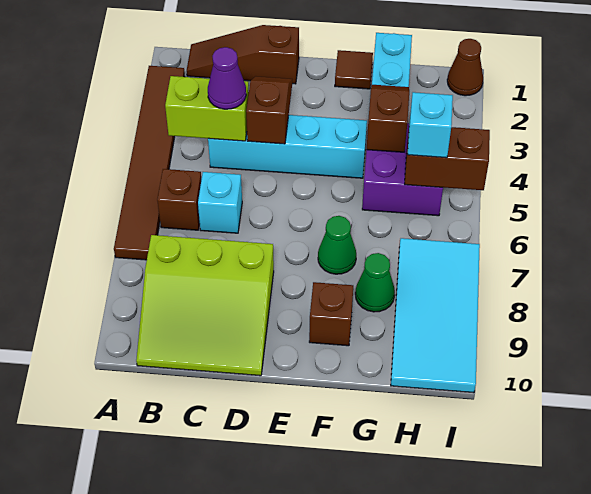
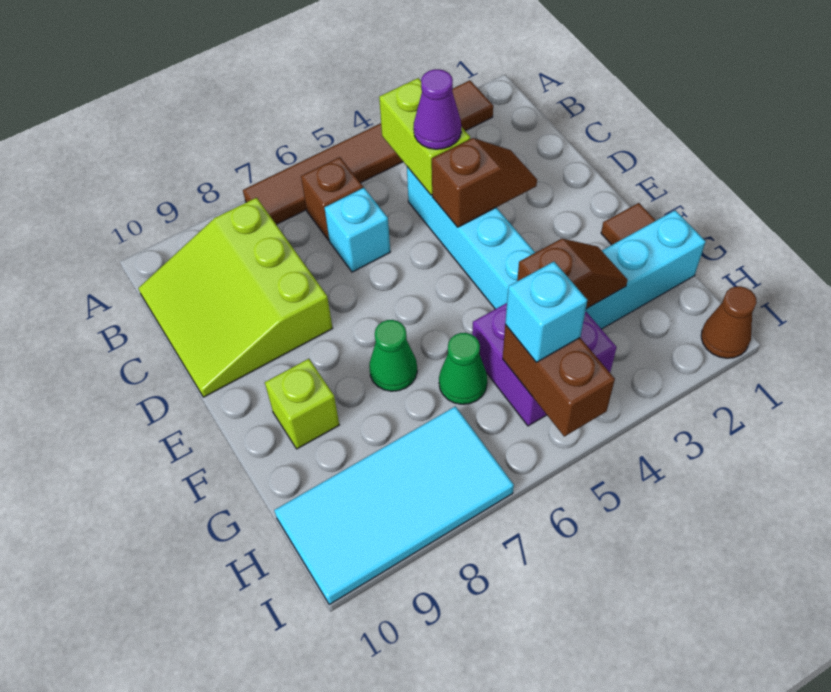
brown 1x3 slope [187,25,299,84] -> none
brown 1x1 brick [309,282,353,346] -> lime 1x1 brick [265,359,339,449]
green 1x1 cone [355,253,395,312] -> green 1x1 cone moved to [439,333,487,404]

